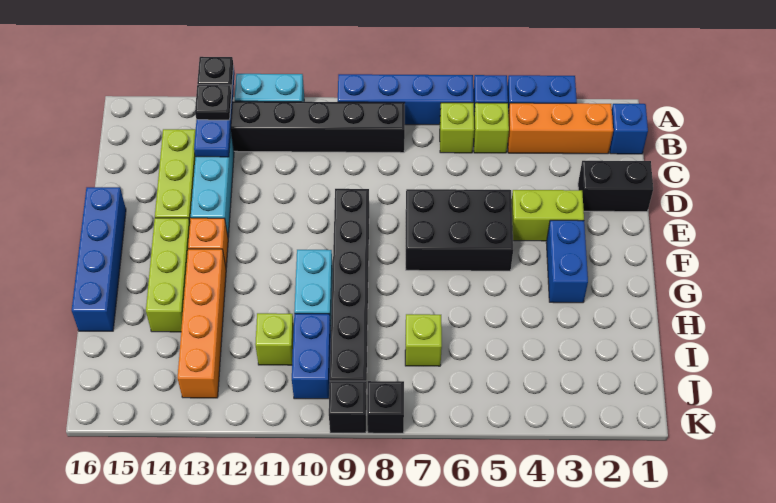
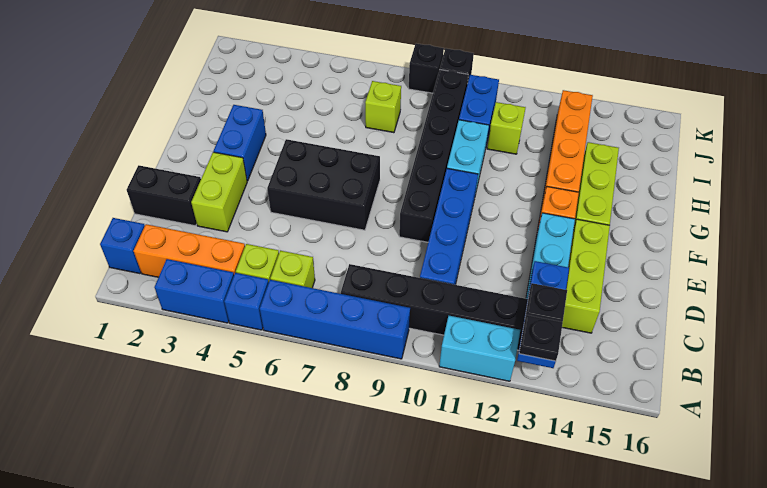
lime 1x2 brick [512,190,584,241] -> lime 1x2 brick turned to [191,152,247,232]
blue 1x4 brick [72,187,126,331] -> blue 1x4 brick moved to [420,168,478,285]

